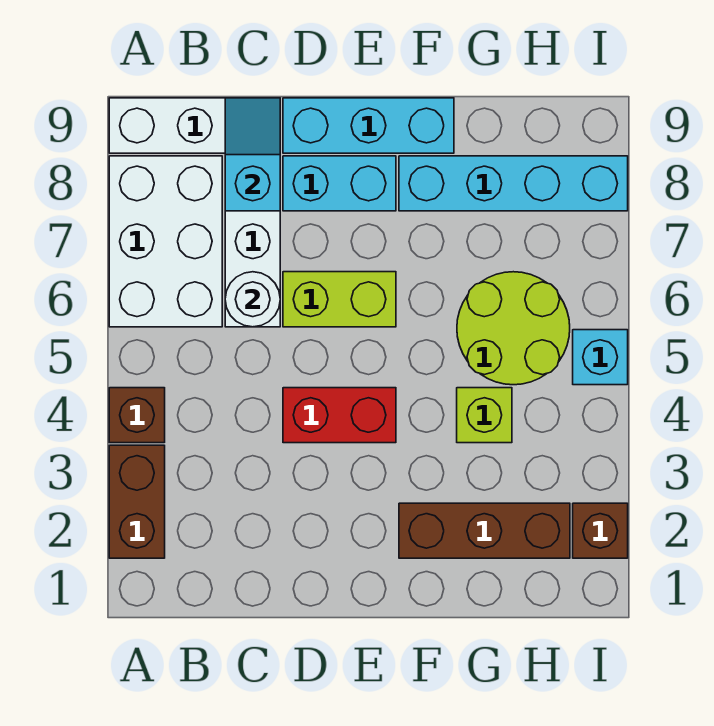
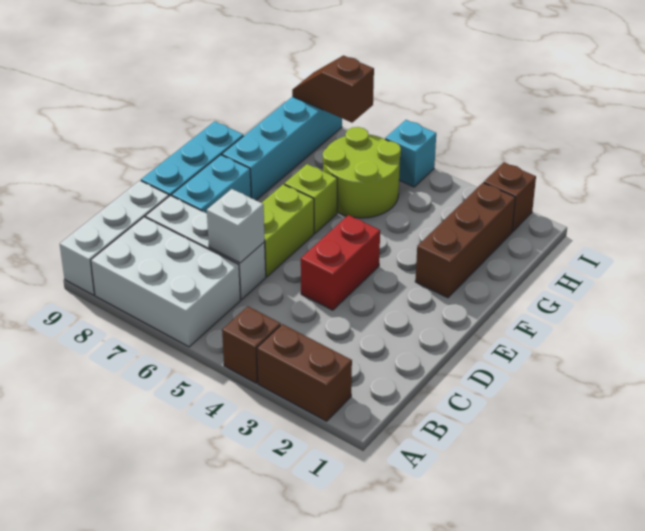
white 1x1 round brick [225,272,280,327] -> white 1x1 brick [207,189,265,263]
cyan 1x2 slope [225,98,280,211] -> none
lime 1x1 brick [457,388,512,443] -> lime 1x1 brick moved to [284,164,337,233]
none -> brown 1x2 slope [292,56,374,123]

